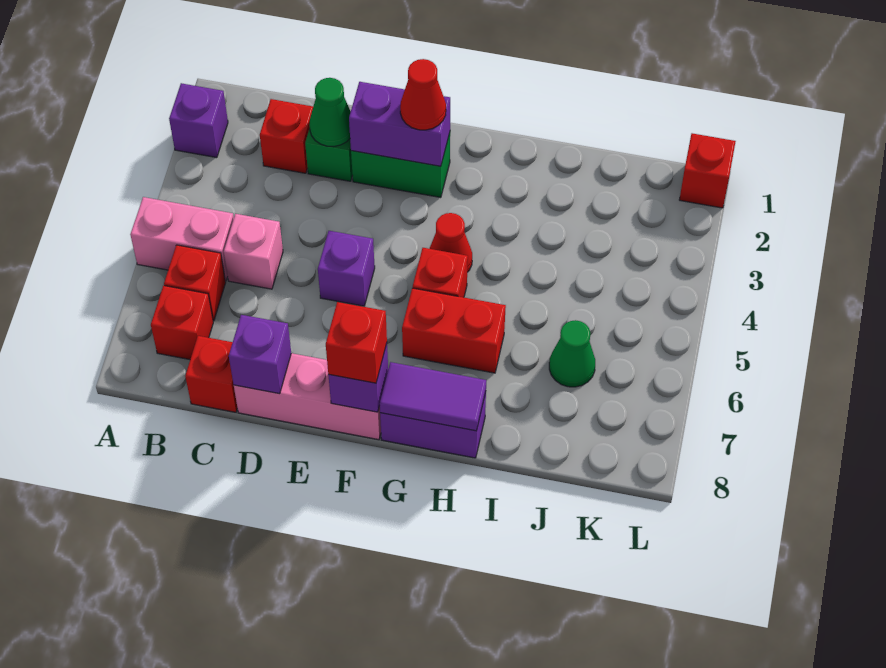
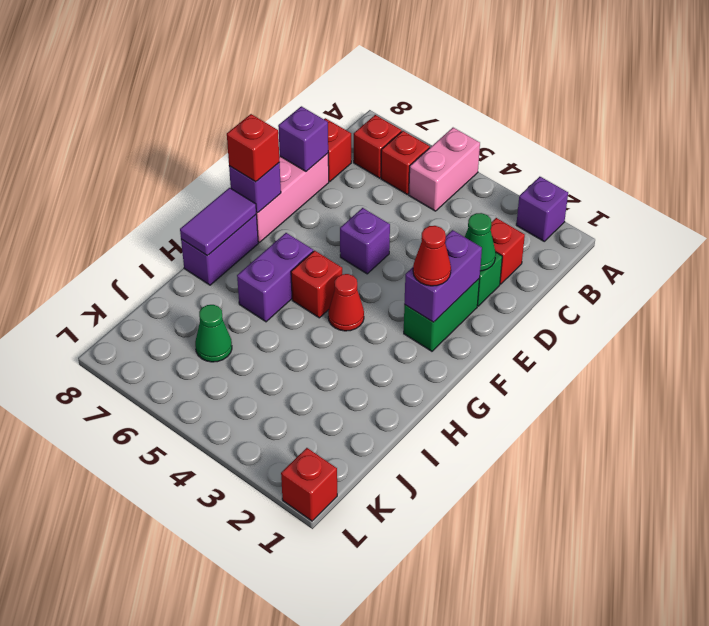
pink 1x1 brick [224,214,283,289] -> none
red 1x2 brick [402,288,506,373] -> purple 1x2 brick [237,233,313,322]

